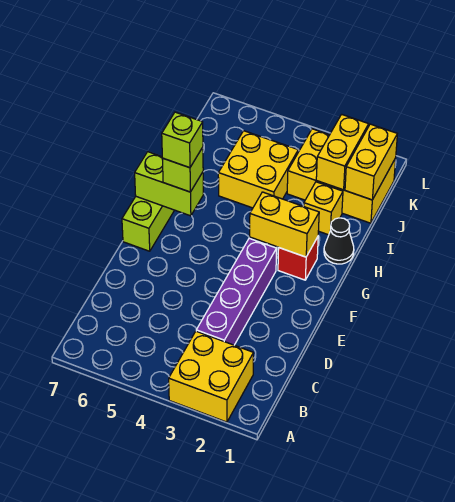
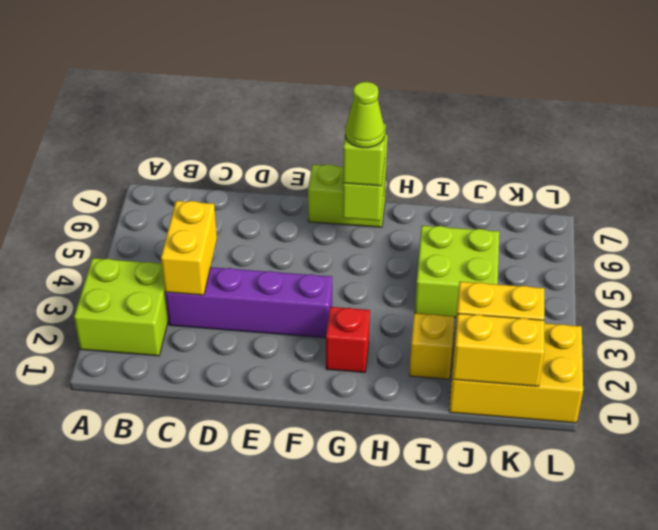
yellow 2x2 brick [169,331,253,422] -> lime 2x2 brick [74,258,168,356]
yellow 1x2 brick [250,192,319,257] -> yellow 1x2 brick moved to [161,201,217,295]
lime 1x1 brick [162,112,203,168] -> lime 1x1 cone [345,82,384,148]
black 1x1 cone [324,218,354,264] -> none
yellow 2x2 brick [218,131,298,208] -> lime 2x2 brick [415,226,499,318]
yellow 2x3 brick [287,129,396,223] -> yellow 2x3 brick turned to [449,323,583,423]

